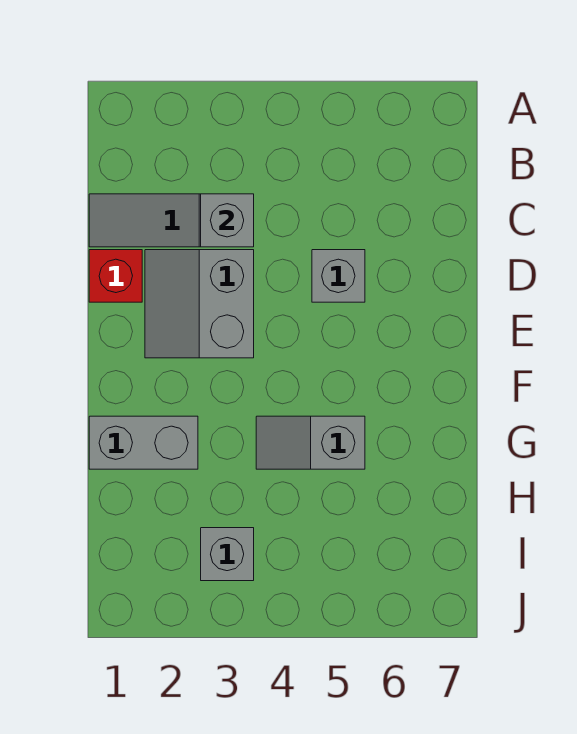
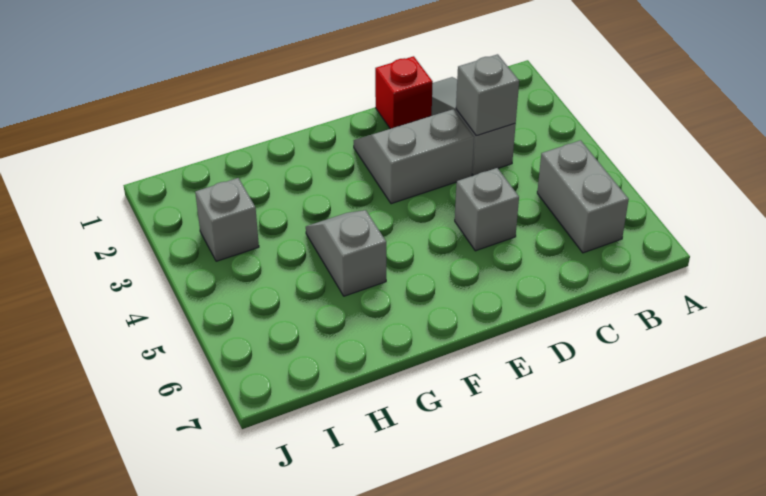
grey 1x2 brick [89,416,198,469] -> grey 1x2 brick moved to [537,140,629,253]

